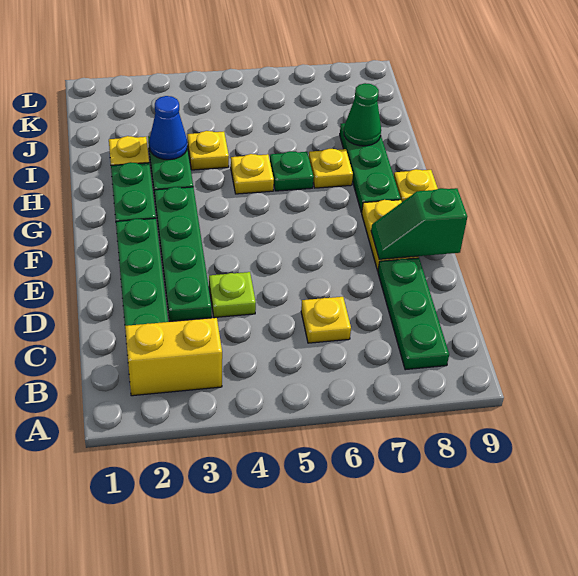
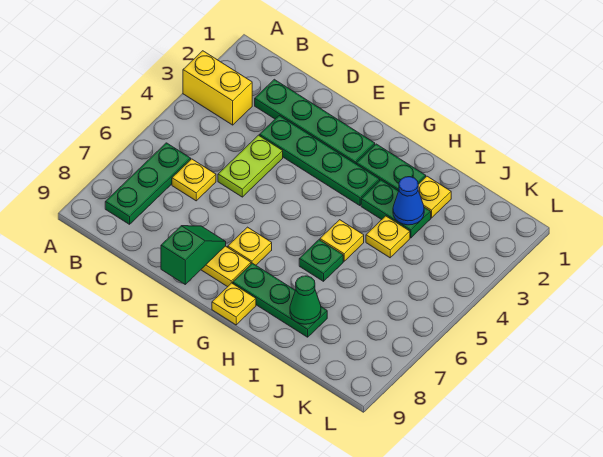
yellow 1x2 brick [125,318,222,396] -> yellow 1x2 brick turned to [183,51,252,125]
green 1x3 plate [378,258,449,370] -> green 1x3 plate turned to [105,143,191,224]
lime 1x1 plate [209,272,256,318] -> lime 1x2 plate [218,135,283,197]
yellow 1x1 plate [309,148,353,188] -> yellow 1x1 plate moved to [228,227,272,265]

